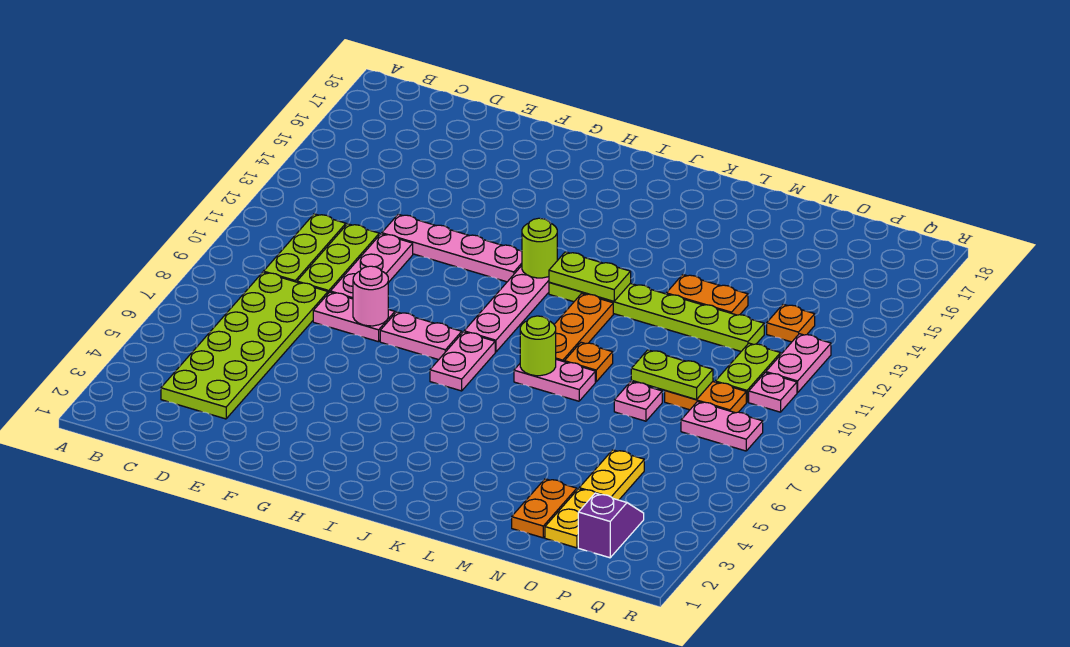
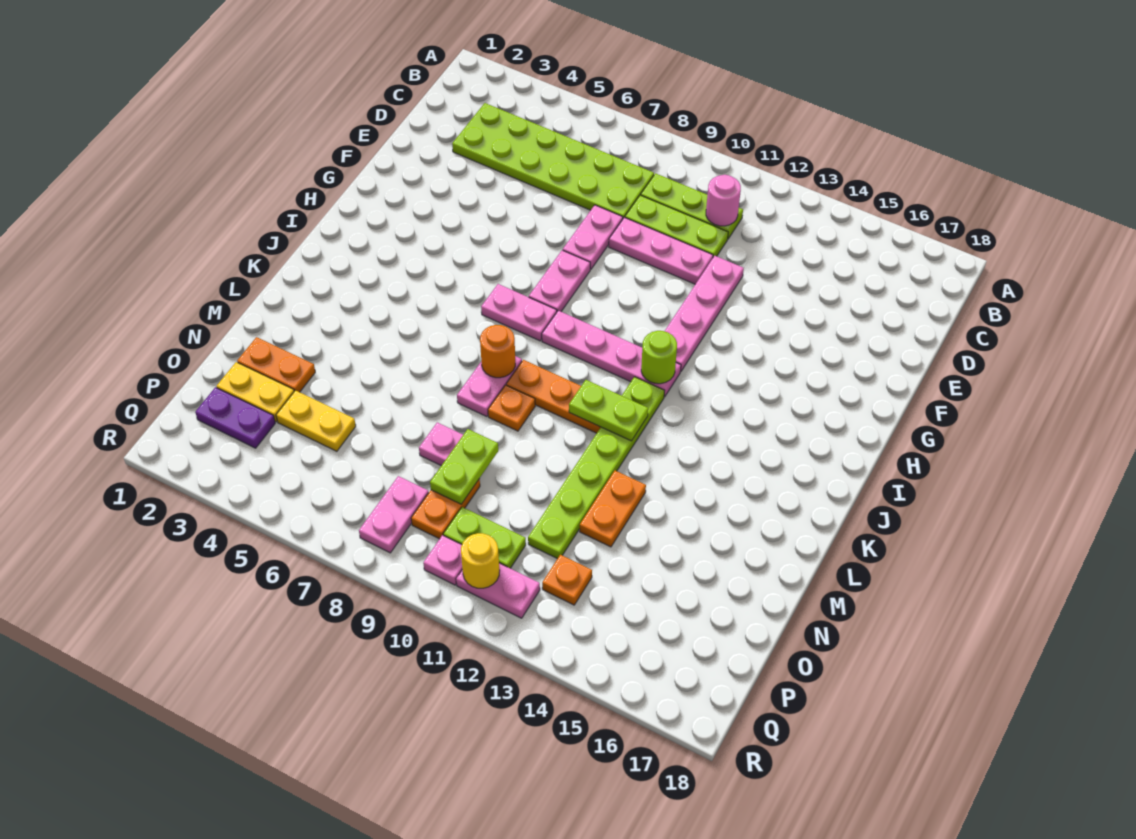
pink 1x1 round brick [353,266,388,326] -> pink 1x1 round brick moved to [706,175,741,226]
lime 1x2 plate [549,252,631,301] -> lime 1x2 plate turned to [569,380,648,441]
lime 1x1 round brick [520,316,556,376] -> orange 1x1 round brick [480,325,515,378]
purple 1x2 slope [578,493,644,558] -> purple 1x2 plate [195,387,275,448]
none -> yellow 1x1 round brick [461,533,500,588]

